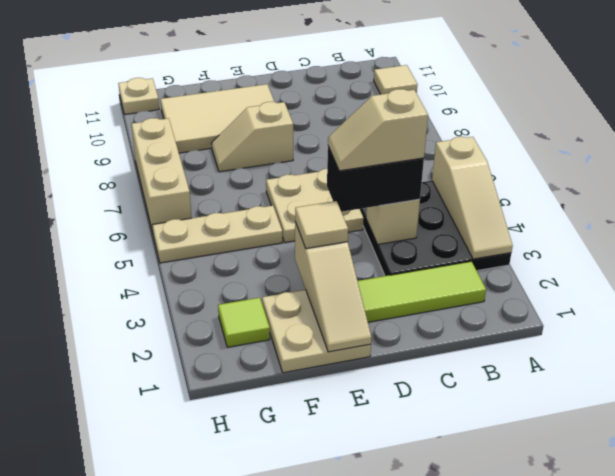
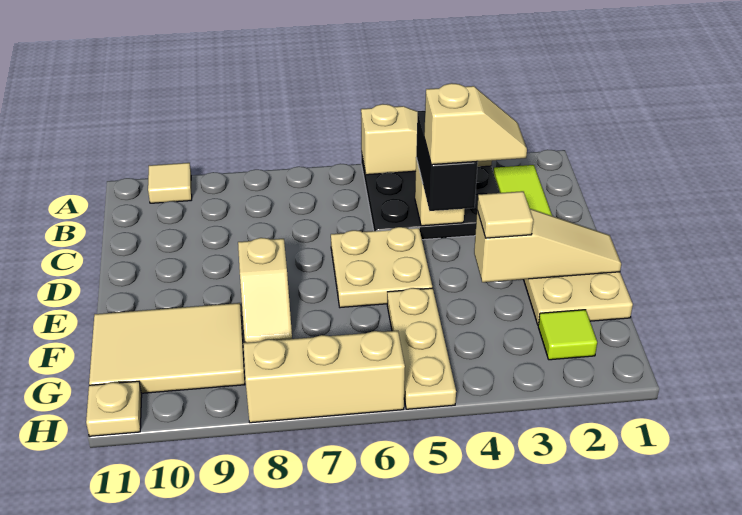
tan 1x2 slope [328,89,428,171] -> tan 1x2 slope turned to [424,83,527,165]
tan 2x3 tile [161,84,274,153] -> tan 2x3 tile turned to [89,303,245,393]

